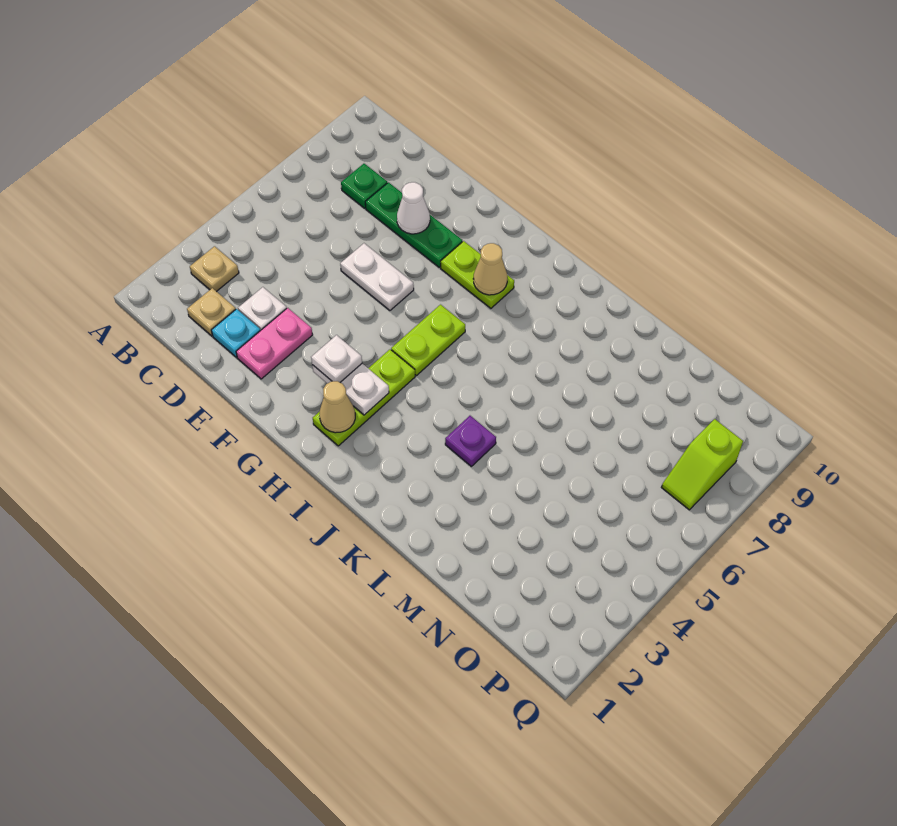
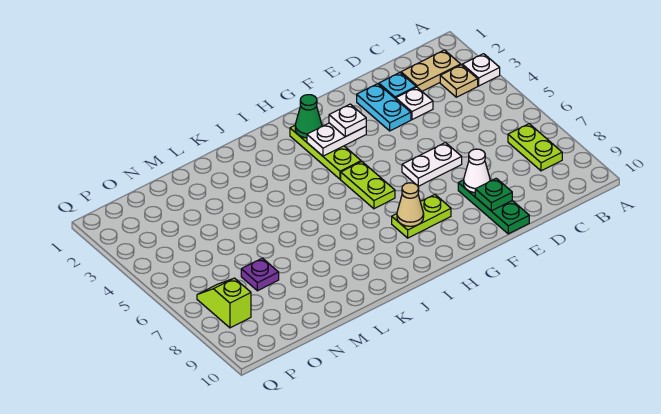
none -> white 1x1 plate [462,54,500,86]
none -> lime 1x2 plate [508,124,562,171]
tan 1x1 plate [187,288,236,336] -> tan 1x2 plate [401,50,461,91]
green 1x1 plate [341,164,387,208] -> green 1x1 plate moved to [475,178,512,211]
green 1x3 plate [365,182,462,267] -> green 1x3 plate turned to [458,180,529,234]
pink 1x2 plate [236,308,313,379] -> cyan 1x2 plate [357,84,411,131]
tan 1x1 cone [319,381,355,433] -> green 1x1 cone [295,95,322,138]
purple 1x1 plate [445,416,496,466] -> purple 1x1 plate moved to [241,258,279,291]

